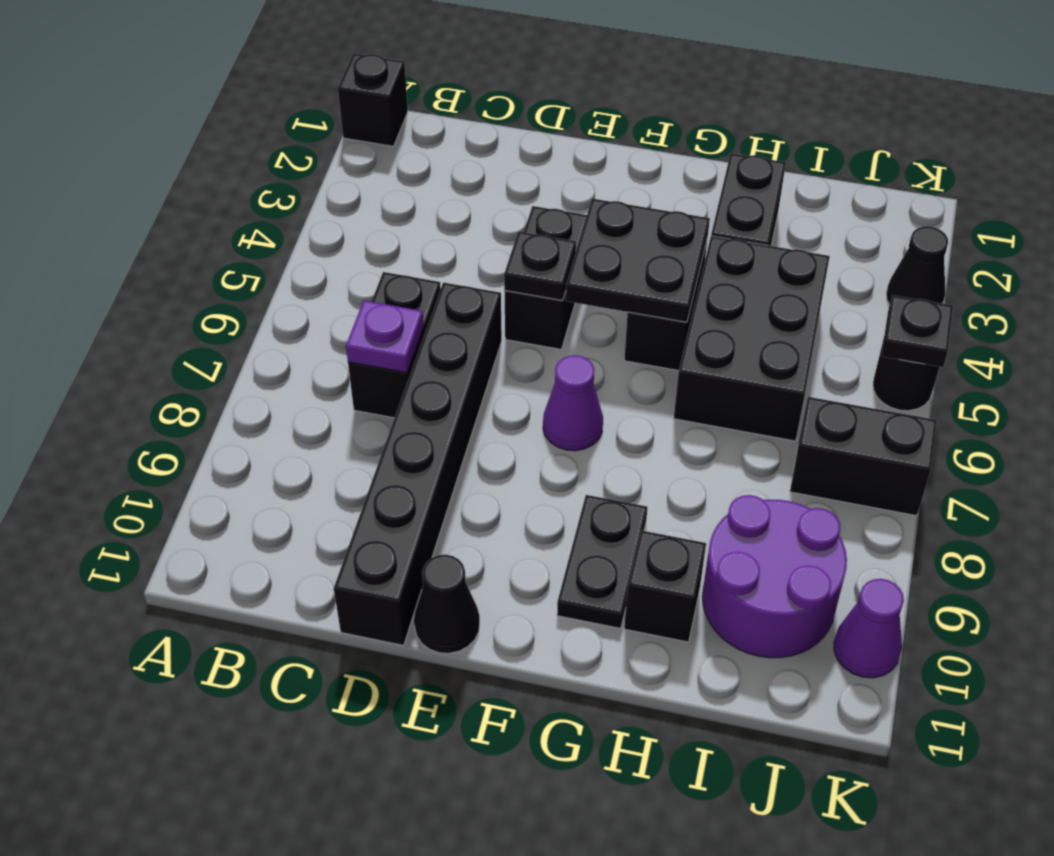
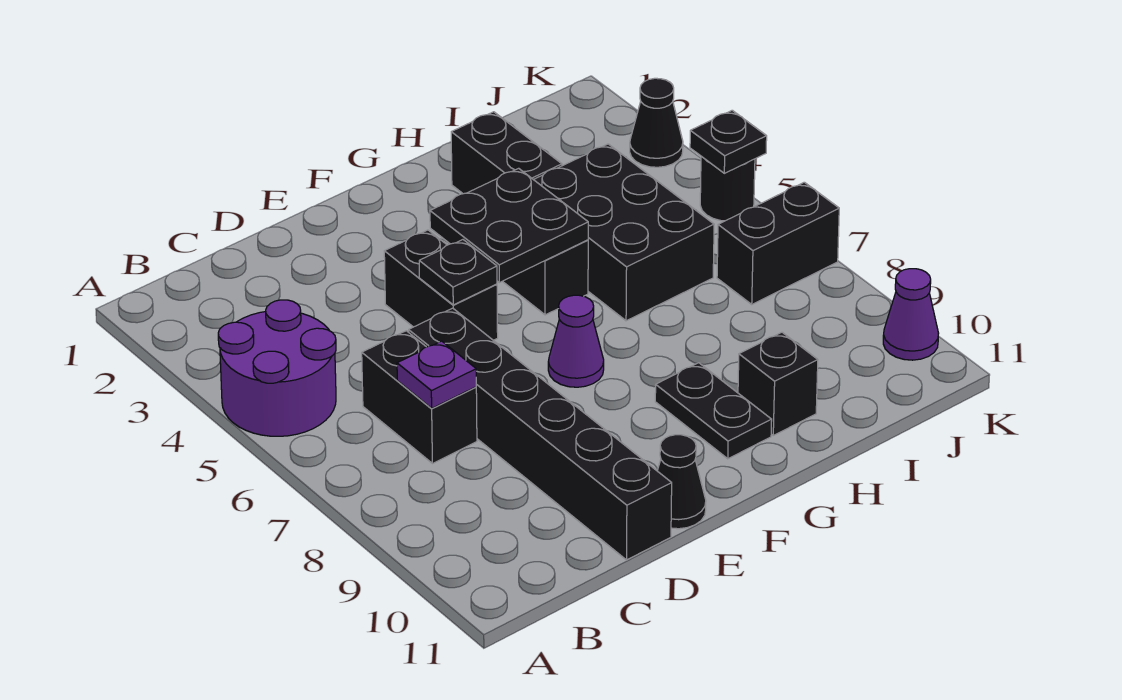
black 1x1 brick [338,53,408,146] -> none
purple 2x2 round brick [702,495,847,658] -> purple 2x2 round brick moved to [218,300,336,436]

